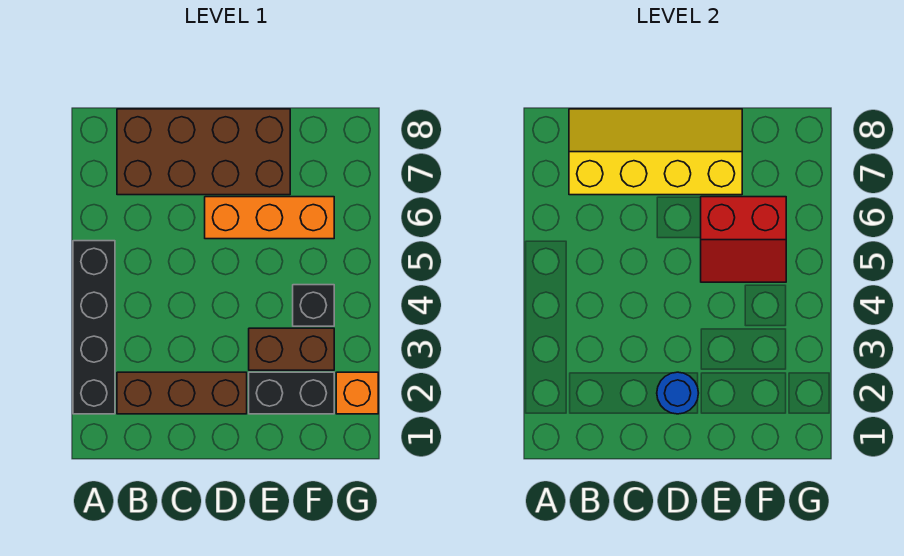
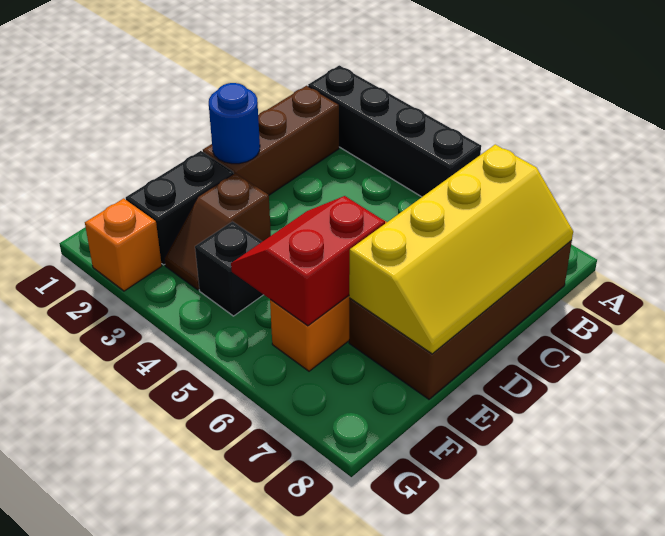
brown 1x2 brick [249,328,334,370] -> brown 1x2 slope [164,173,271,290]

